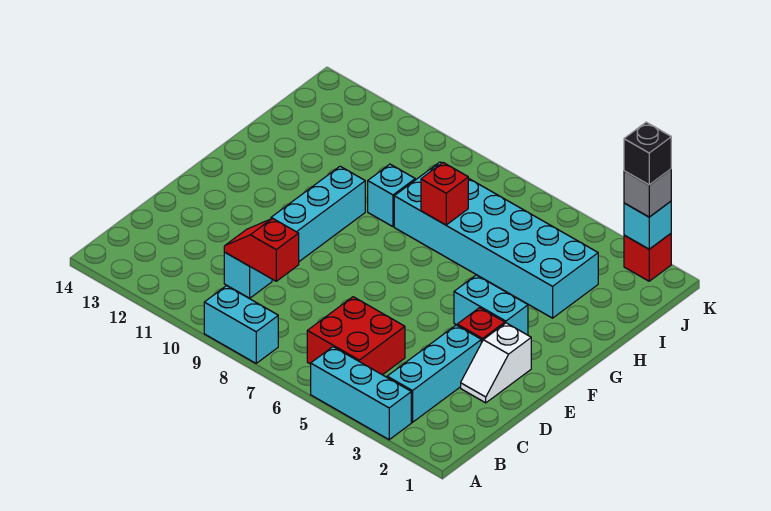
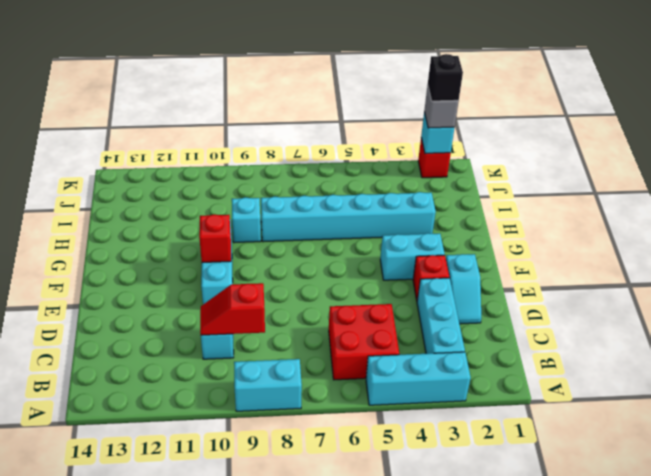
white 1x2 slope [461,323,531,403] -> cyan 1x2 slope [446,254,481,324]
cyan 2x6 brick [394,162,598,318] -> cyan 1x6 brick [261,192,436,242]
red 1x1 brick [421,163,468,225] -> red 1x1 brick moved to [199,214,231,262]

